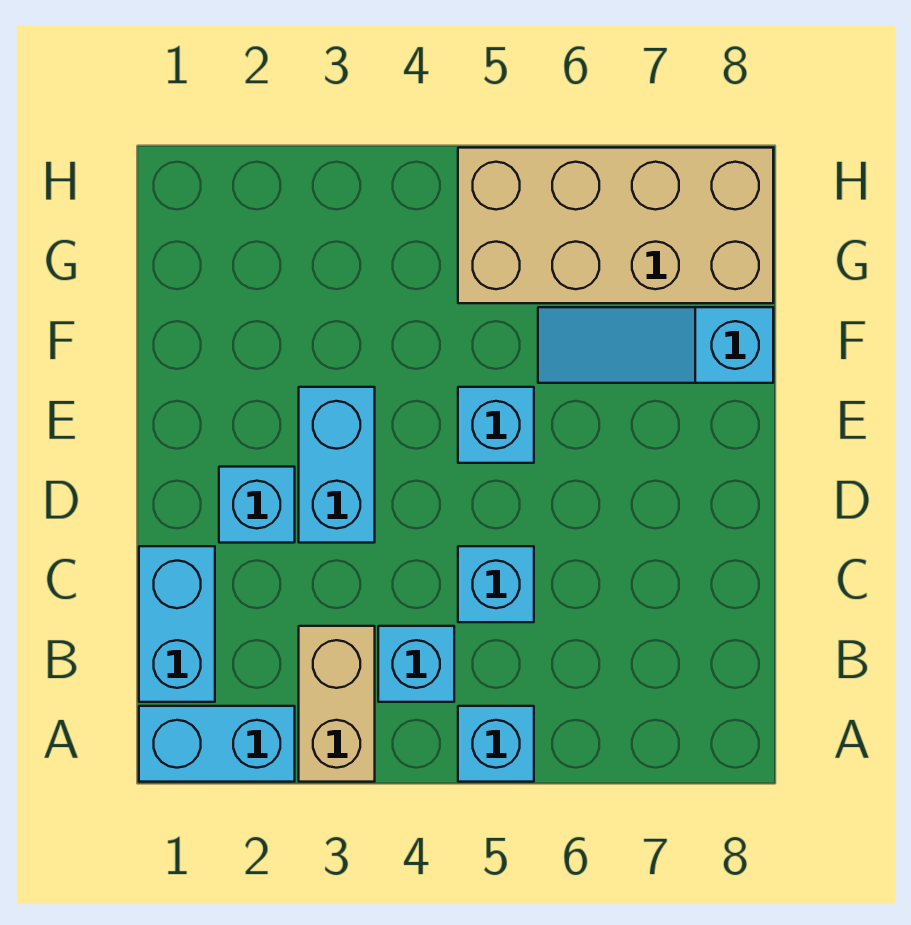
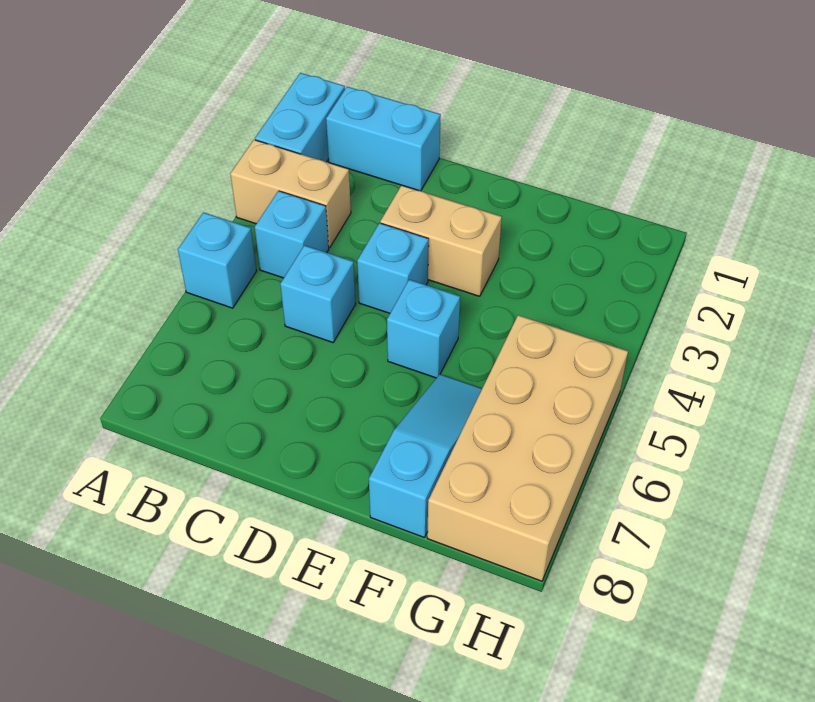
cyan 1x1 brick [219,467,295,543] -> cyan 1x1 brick moved to [357,223,429,313]
cyan 1x2 brick [299,387,375,543] -> tan 1x2 brick [380,185,502,296]

